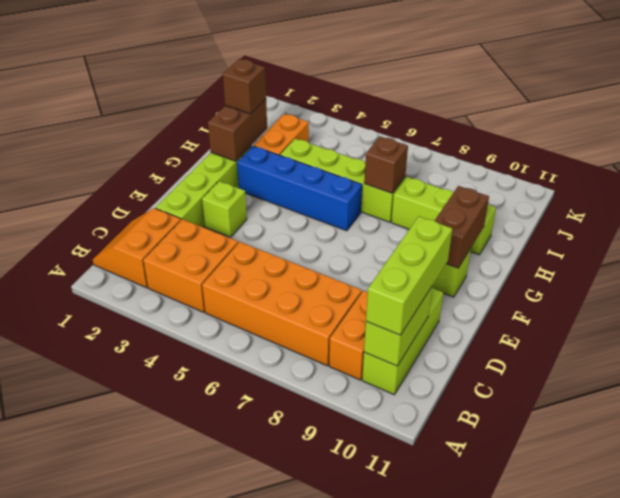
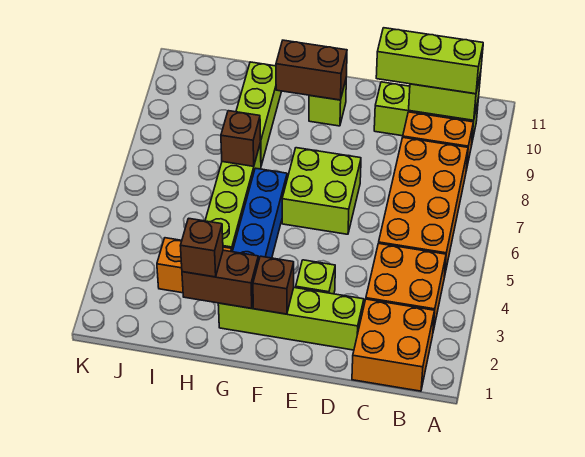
orange 2x2 slope [93,208,181,288] -> orange 2x2 brick [352,299,435,391]
none -> lime 2x2 brick [282,148,361,234]
none -> brown 1x1 brick [253,256,294,314]

